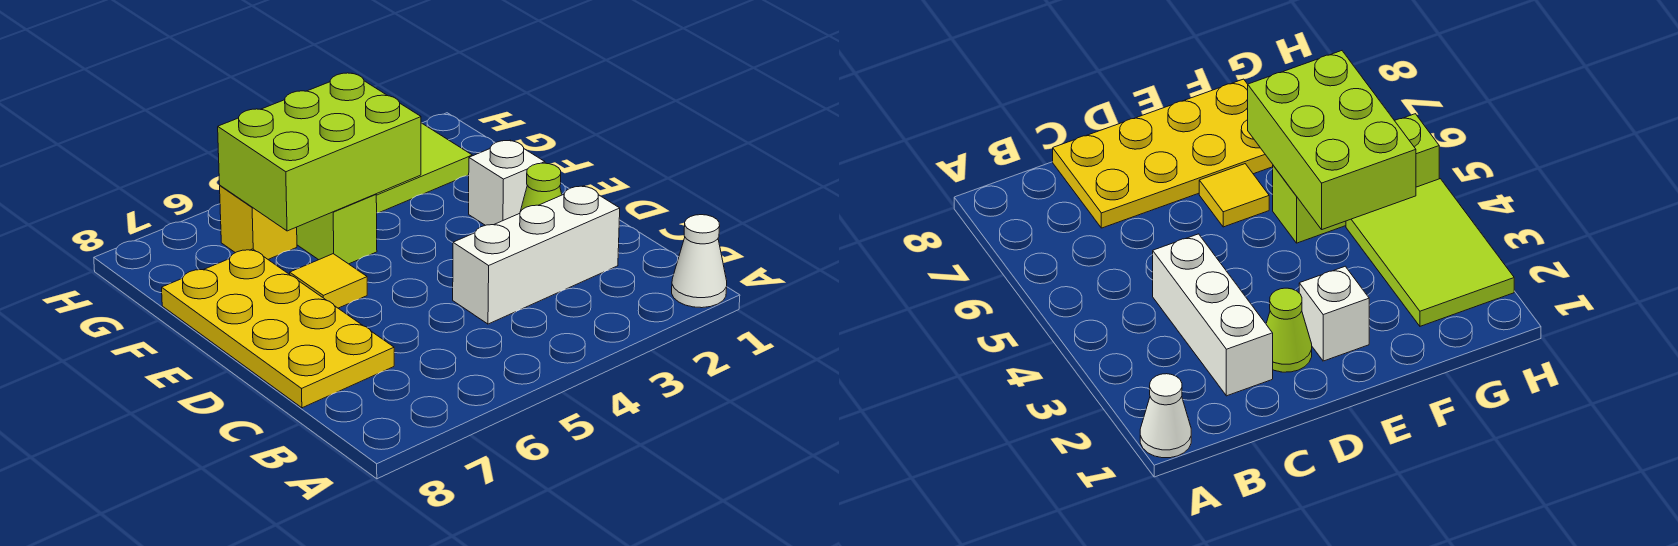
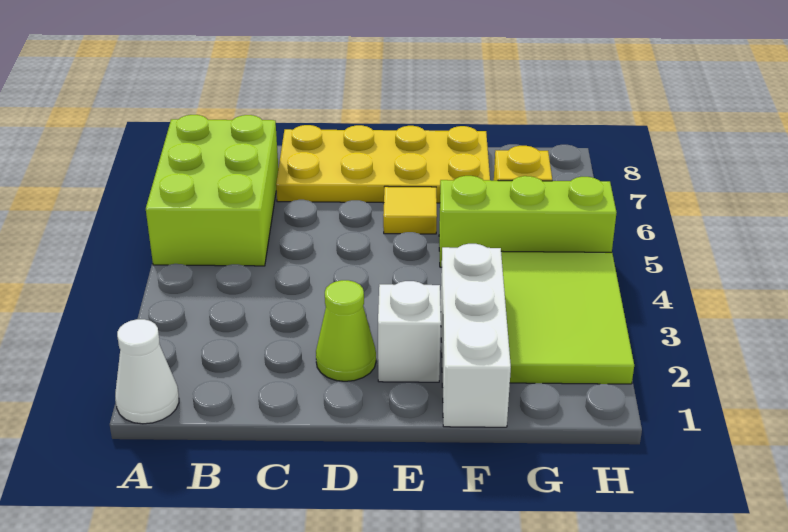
white 1x3 brick [453,186,620,324] -> white 1x3 brick moved to [441,244,511,427]
lime 2x3 brick [218,73,421,231] -> lime 2x3 brick moved to [146,115,278,266]

